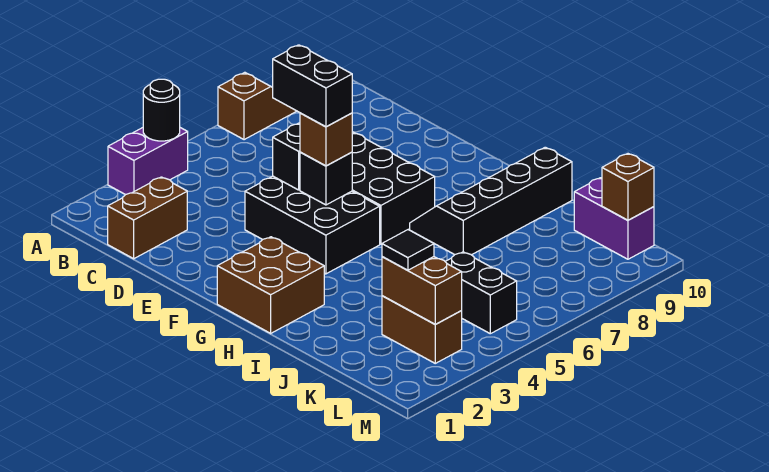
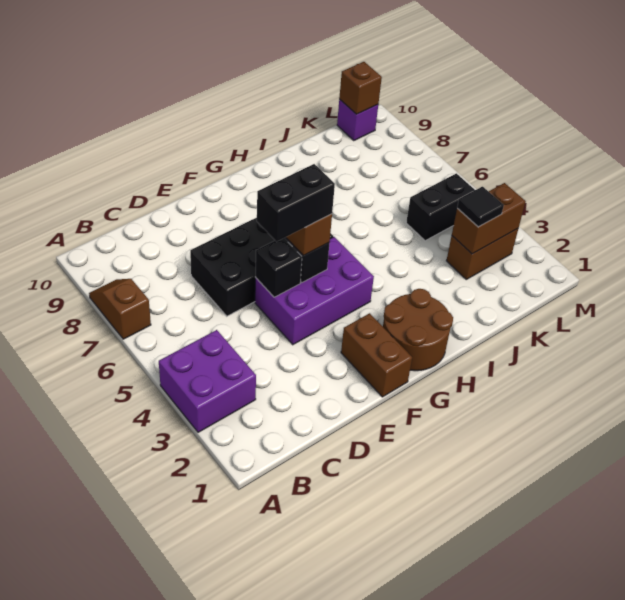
purple 1x2 brick [108,128,188,195] -> purple 2x2 brick [159,330,256,432]
black 1x1 round brick [143,79,180,141] -> none
brown 1x2 brick [108,177,187,259] -> brown 1x2 brick moved to [341,313,412,397]
black 2x3 brick [245,176,380,274] -> purple 2x3 brick [255,237,374,345]
brown 2x2 brick [217,237,324,333] -> brown 2x2 round brick [383,289,453,371]
black 2x4 slope [410,147,572,255] -> none
purple 1x2 brick [574,178,654,259] -> purple 1x1 brick [337,99,378,141]

